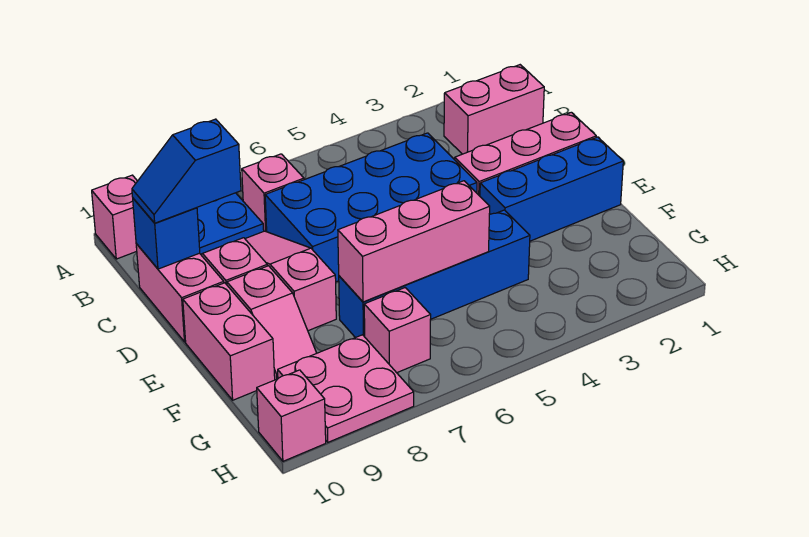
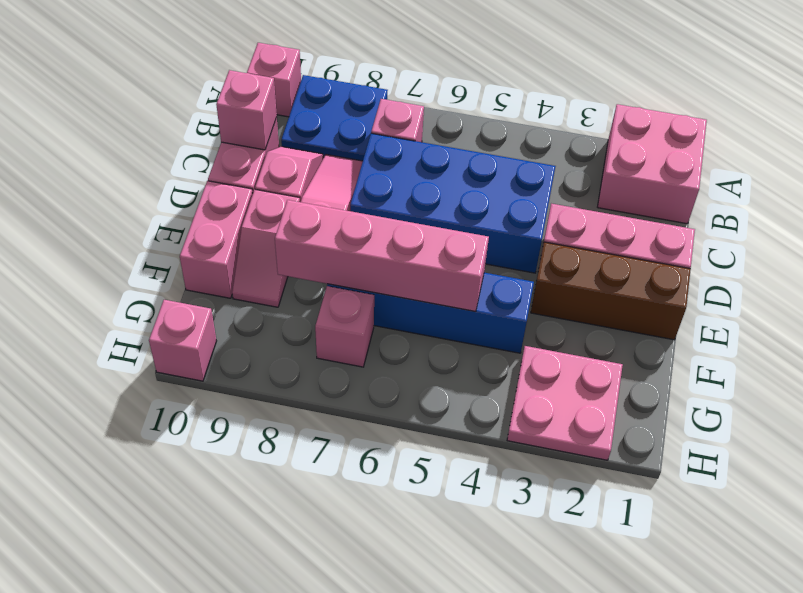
pink 1x2 brick [444,65,544,154] -> pink 2x2 brick [598,104,707,224]
blue 1x2 slope [132,119,241,223] -> none
blue 1x1 brick [133,199,200,269] -> pink 1x1 brick [216,70,277,150]
blue 1x3 brick [480,137,623,241] -> brown 1x3 brick [531,242,691,340]
pink 1x3 brick [338,181,490,302] -> pink 1x4 brick [275,200,489,312]
pink 2x2 plate [278,335,414,442] -> pink 2x2 plate moved to [507,346,623,460]

